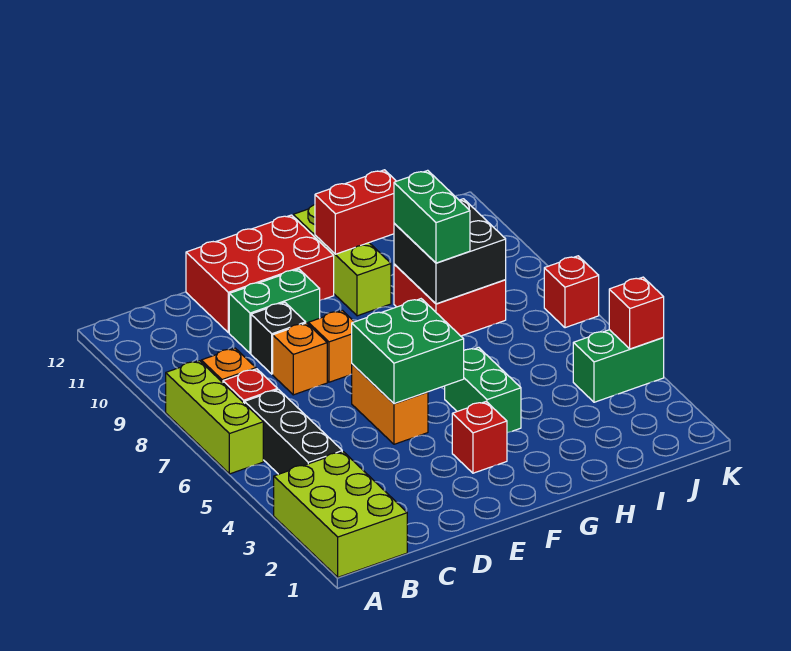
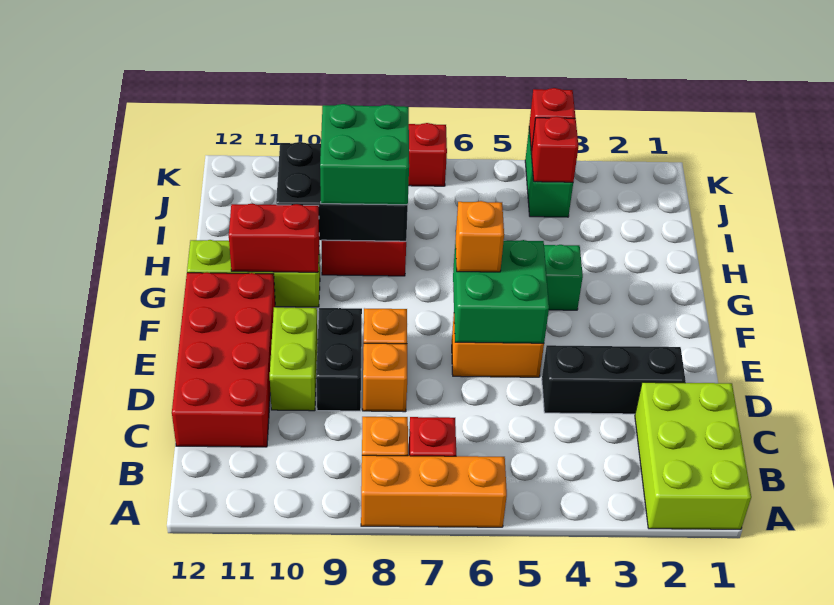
lime 2x3 brick [274,452,407,577] -> lime 2x3 brick turned to [635,382,751,529]
lime 1x3 brick [166,361,263,474] -> orange 1x3 brick [361,455,507,527]
black 1x3 brick [245,390,342,474] -> black 1x3 brick moved to [542,345,686,414]
black 1x1 brick [251,302,306,374] -> black 1x2 brick [316,308,362,411]
green 1x2 brick [229,269,320,353] -> lime 1x2 brick [270,307,318,411]
red 2x3 brick [186,215,334,333] -> red 2x4 brick [172,273,275,447]
red 1x1 brick [452,402,507,473] -> red 1x1 brick moved to [531,117,579,182]
none -> orange 1x1 brick [455,201,504,272]
red 1x2 brick [315,170,396,254] -> red 1x2 brick turned to [229,204,319,272]
black 2x2 brick [394,199,506,304] -> black 2x3 brick [276,142,408,241]
green 1x2 brick [394,170,470,263] -> green 2x2 brick [320,104,409,205]

